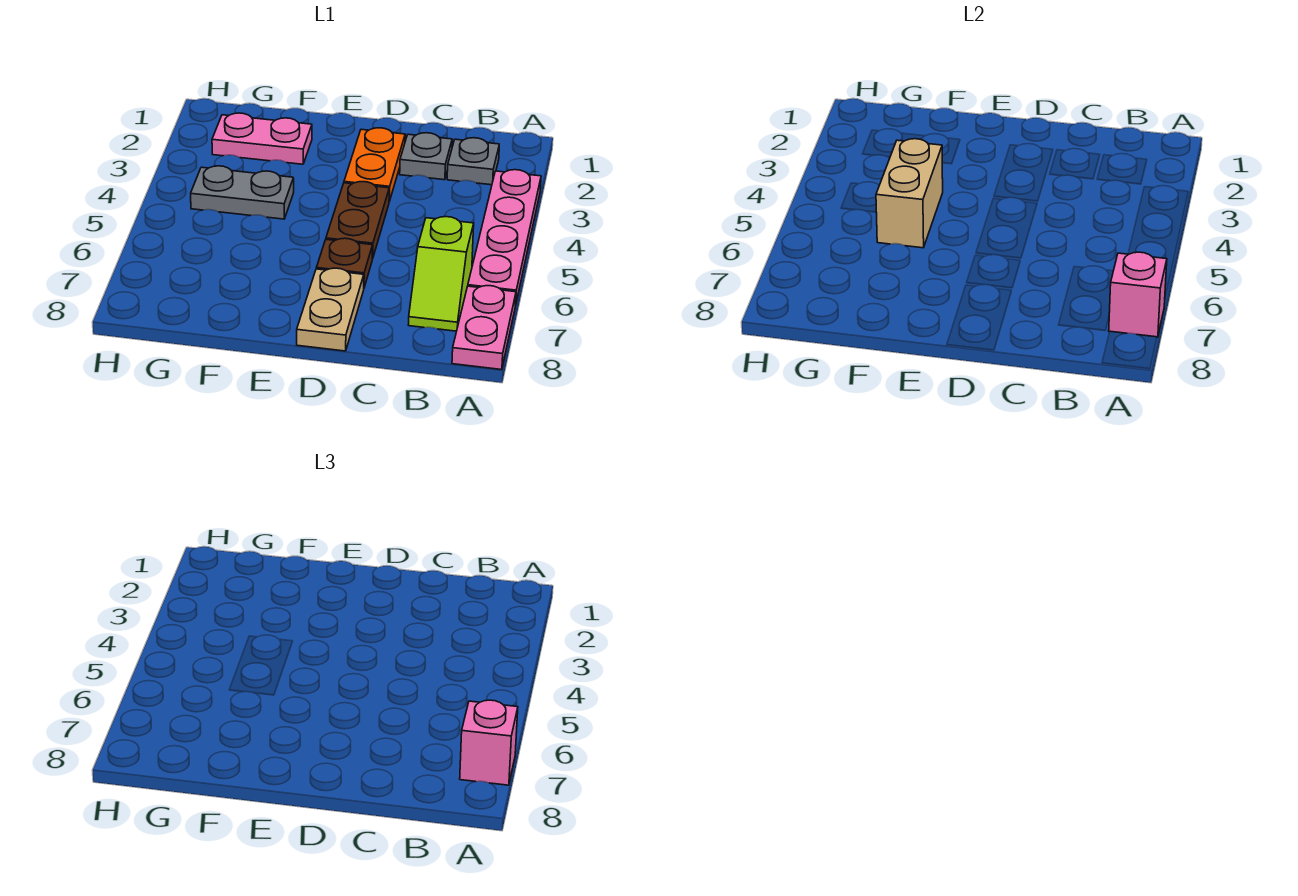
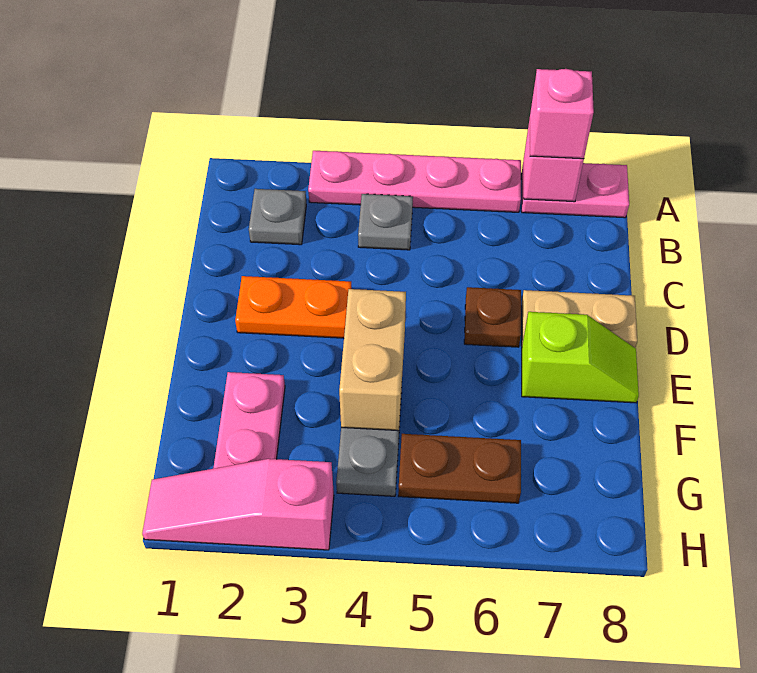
lime 1x2 slope [409,217,474,331] -> lime 1x2 slope moved to [522,312,639,403]
grey 1x1 plate [400,133,452,180] -> grey 1x1 plate moved to [358,194,413,250]
brown 1x2 plate [326,182,389,259] -> brown 1x2 plate moved to [398,434,521,503]
tan 1x2 brick [876,139,943,248] -> tan 1x2 brick turned to [339,289,406,431]
none -> pink 1x3 slope [142,459,334,550]

